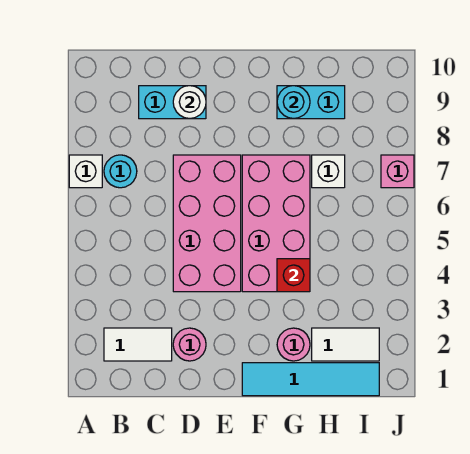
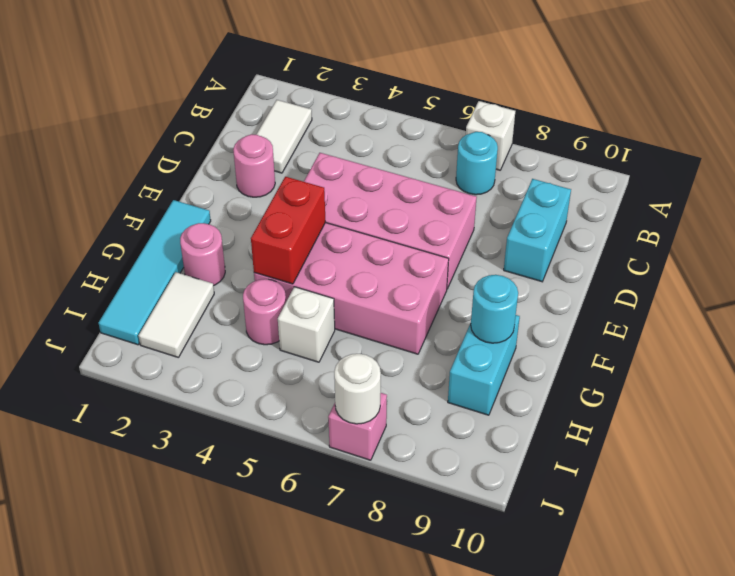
white 1x1 round brick [173,86,206,119] -> white 1x1 round brick moved to [334,354,381,424]
red 1x1 brick [277,259,310,292] -> red 1x2 brick [251,177,326,284]
none -> pink 1x1 round brick [243,279,286,345]
white 1x1 brick [312,155,345,188] -> white 1x1 brick moved to [278,287,335,362]

